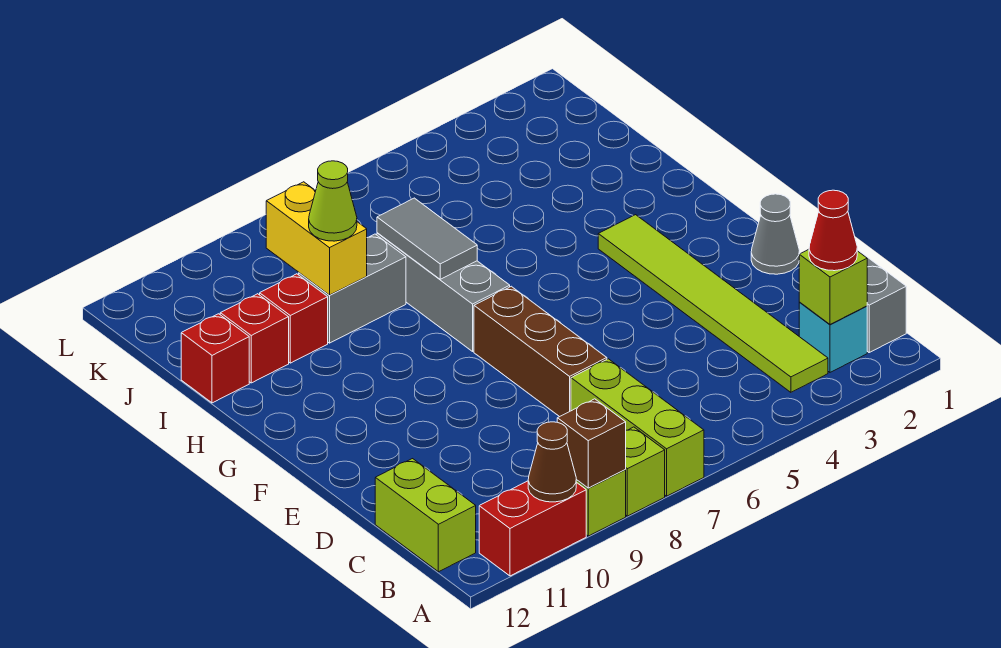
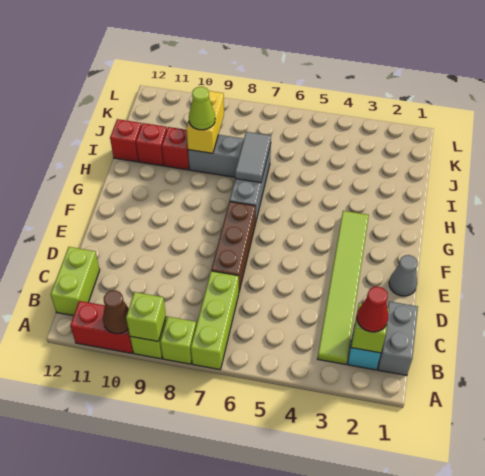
brown 1x1 brick [557,399,626,488] -> lime 1x1 brick [126,292,166,341]

